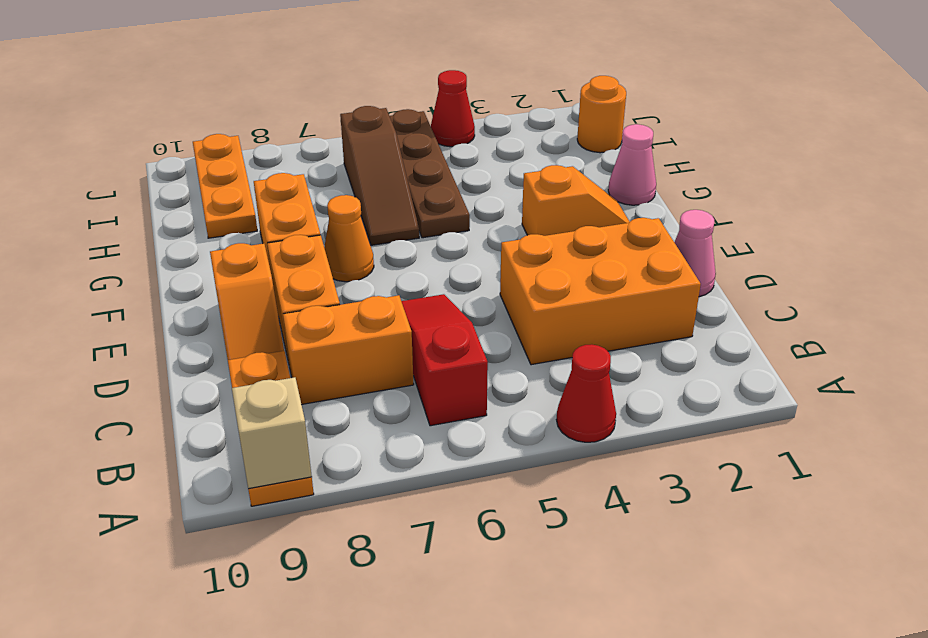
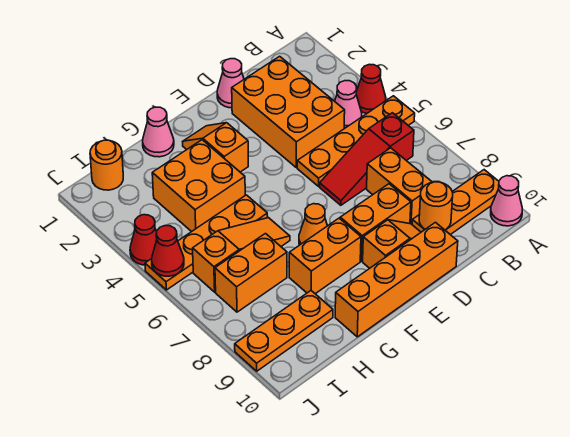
none -> orange 1x4 plate [297,96,415,186]
tan 1x1 brick [232,377,312,489] -> none
none -> pink 1x1 cone [491,176,522,226]
none -> pink 1x1 cone [335,81,362,129]
none -> orange 1x1 round brick [419,182,453,230]
none -> orange 1x4 brick [335,222,458,337]
none -> orange 2x2 brick [152,140,245,232]
brown 1x4 plate [390,109,470,238] -> orange 1x4 plate [145,195,268,290]
brown 1x3 slope [340,106,419,245] -> orange 1x3 slope [193,218,290,292]
none -> orange 1x2 brick [215,234,287,312]
none -> red 1x1 cone [152,226,184,276]

